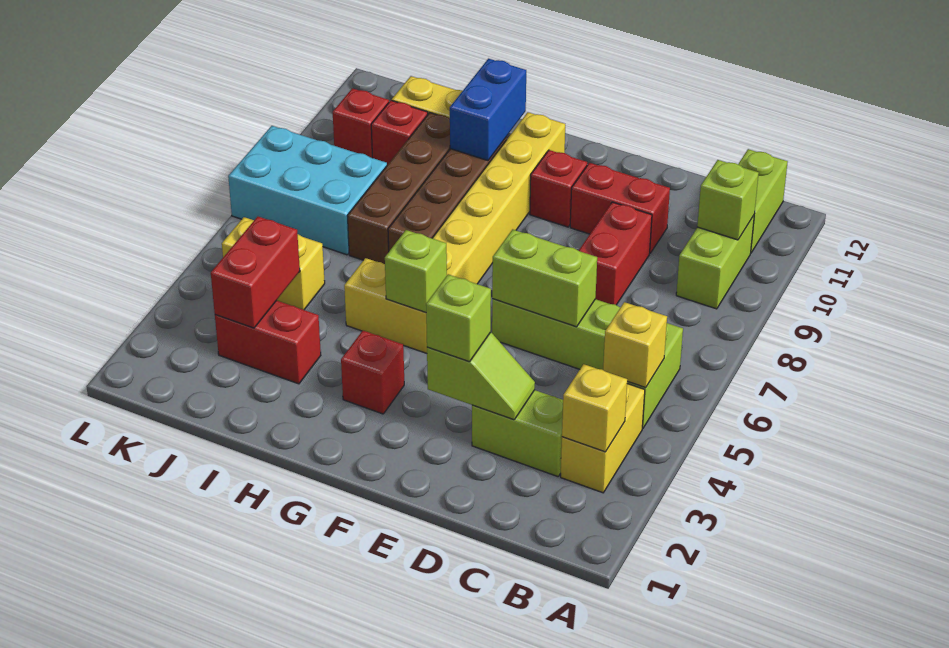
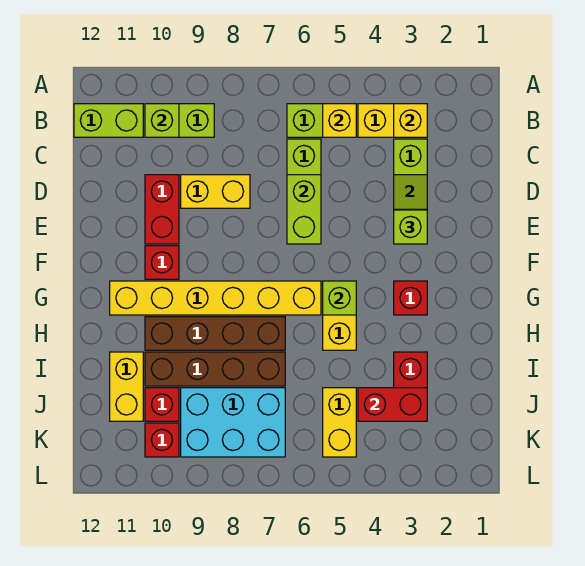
red 1x2 brick [579,202,652,305] -> yellow 1x2 brick [181,175,250,208]
blue 1x2 brick [450,59,526,160] -> none
cyan 2x3 brick [228,126,387,255] -> cyan 2x3 brick turned to [181,388,285,457]

